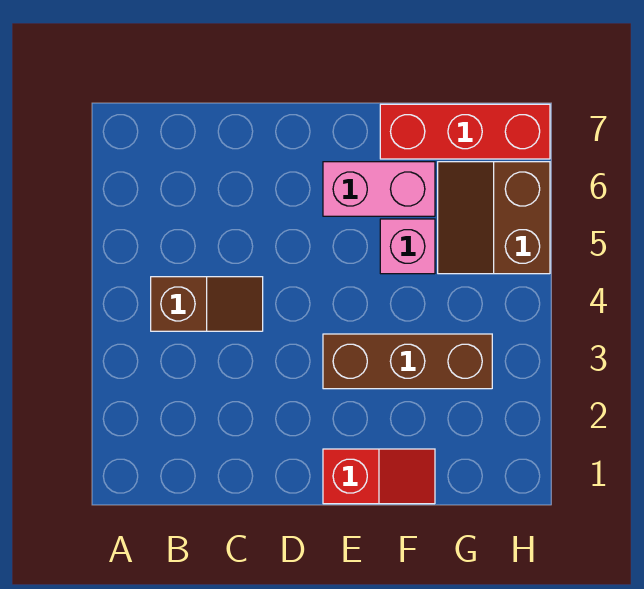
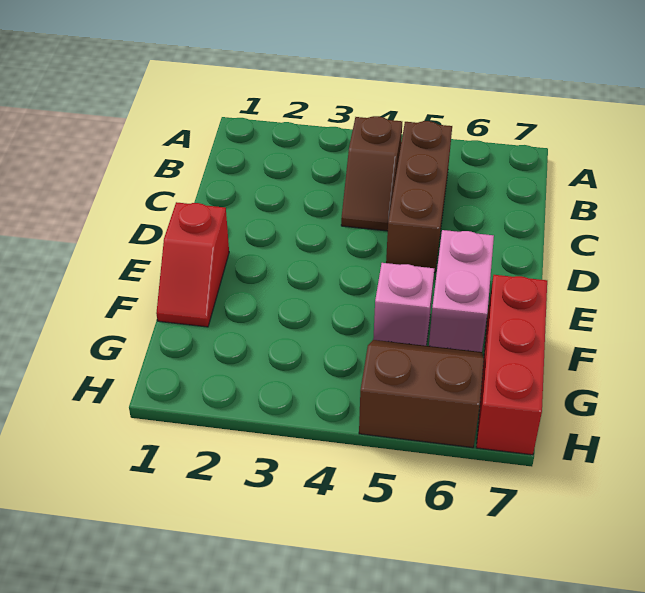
brown 1x3 brick [323,334,492,389] -> brown 1x3 brick moved to [386,121,452,273]

